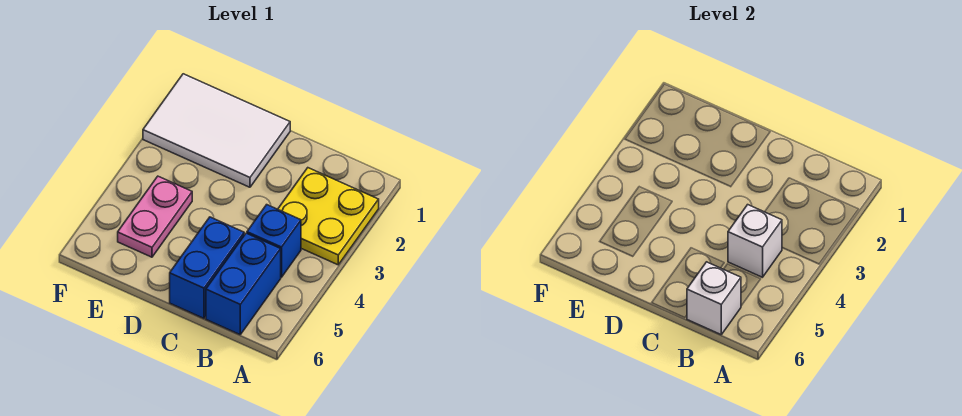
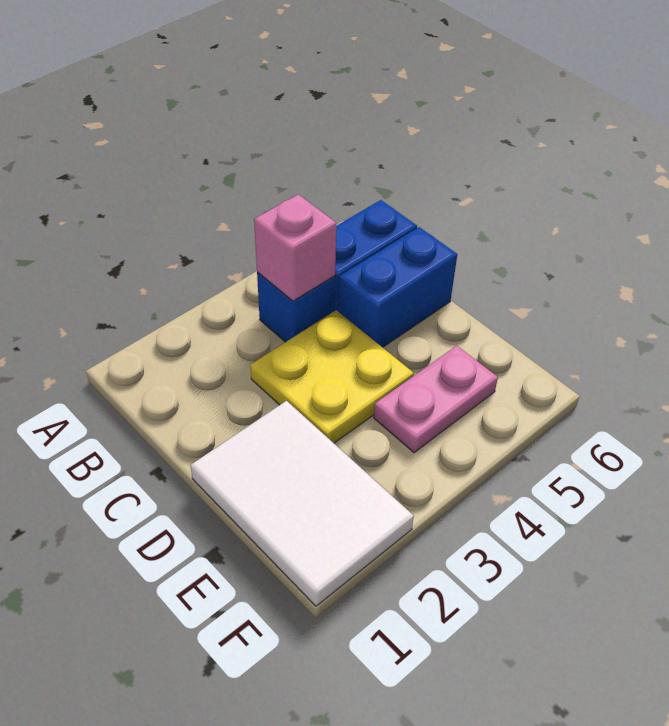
yellow 2x2 plate [278,168,379,265] -> yellow 2x2 plate moved to [250,310,414,443]
white 1x1 brick [728,205,782,277] -> pink 1x1 brick [254,194,336,301]
white 1x1 brick [687,262,741,335] -> none

